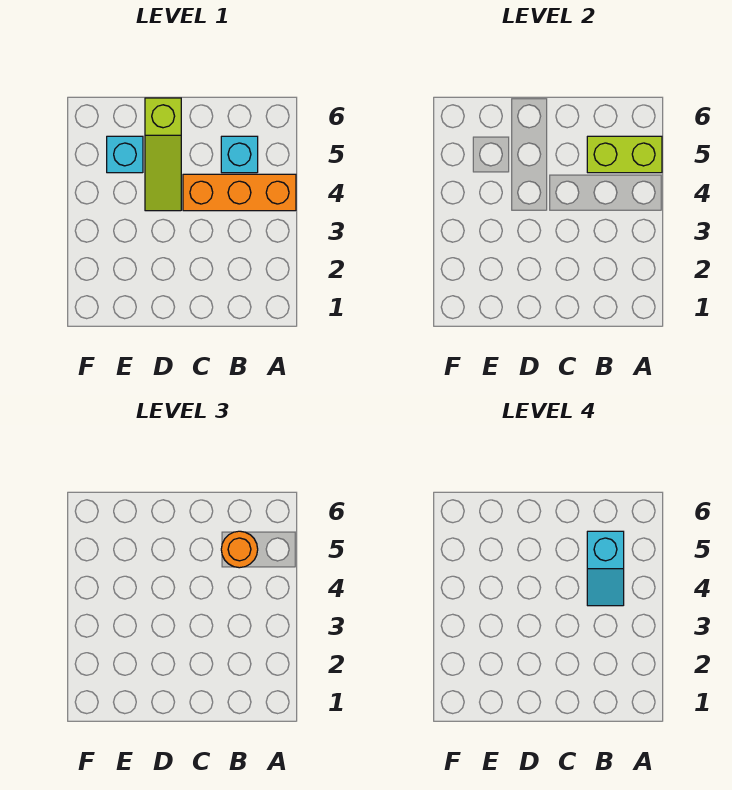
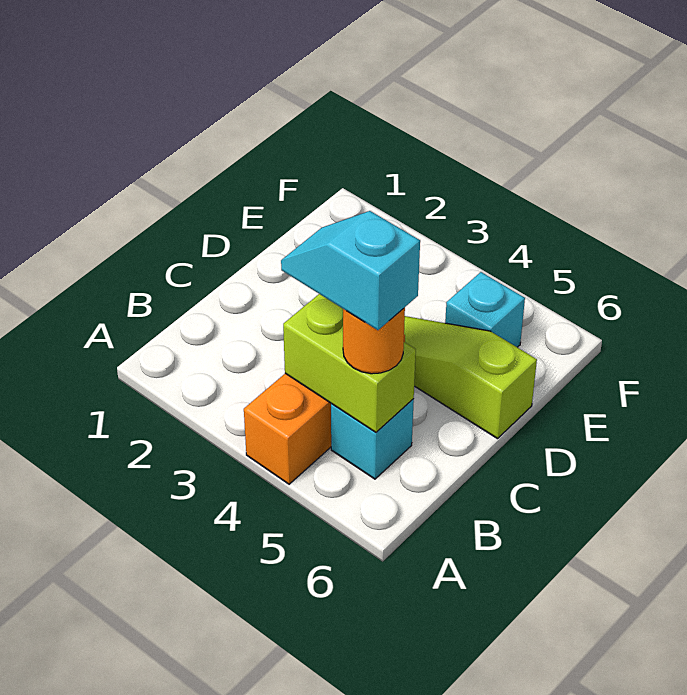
lime 1x2 brick [587,136,662,173] -> lime 1x2 brick turned to [283,294,416,432]

